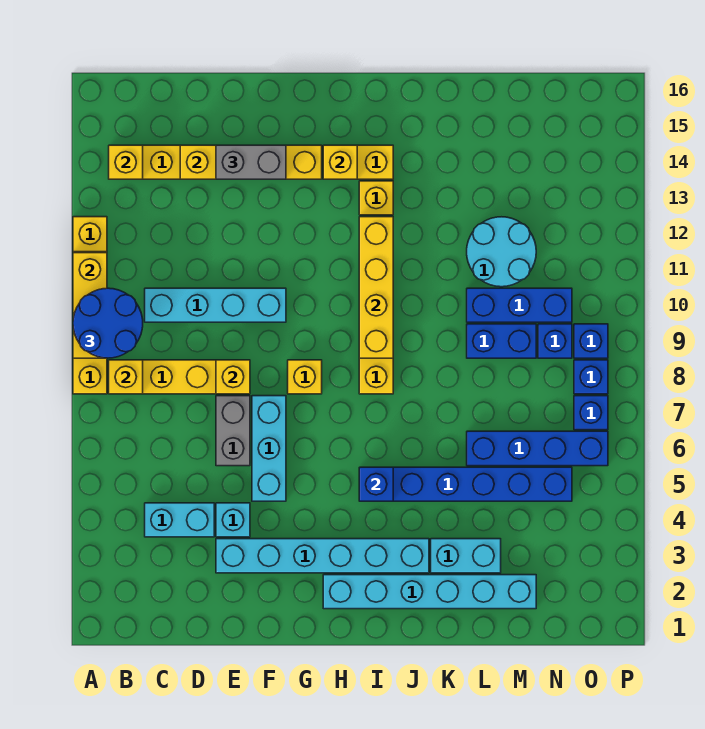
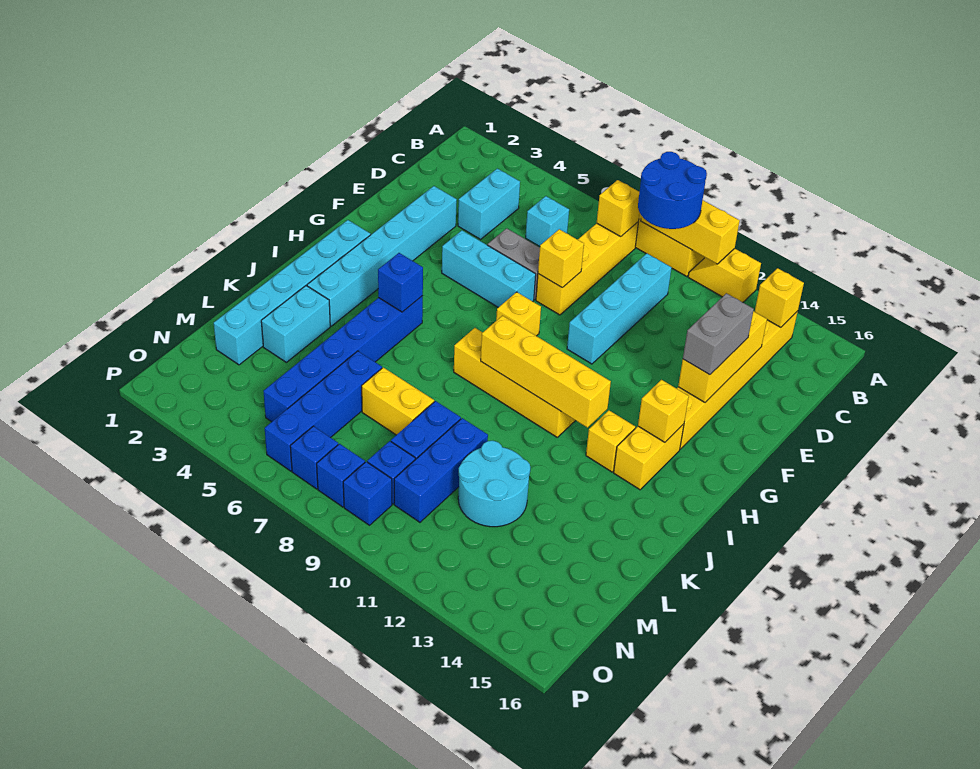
cyan 1x1 brick [216,503,250,537] -> cyan 1x1 brick moved to [526,196,569,246]
none -> yellow 1x2 brick [362,367,434,435]

